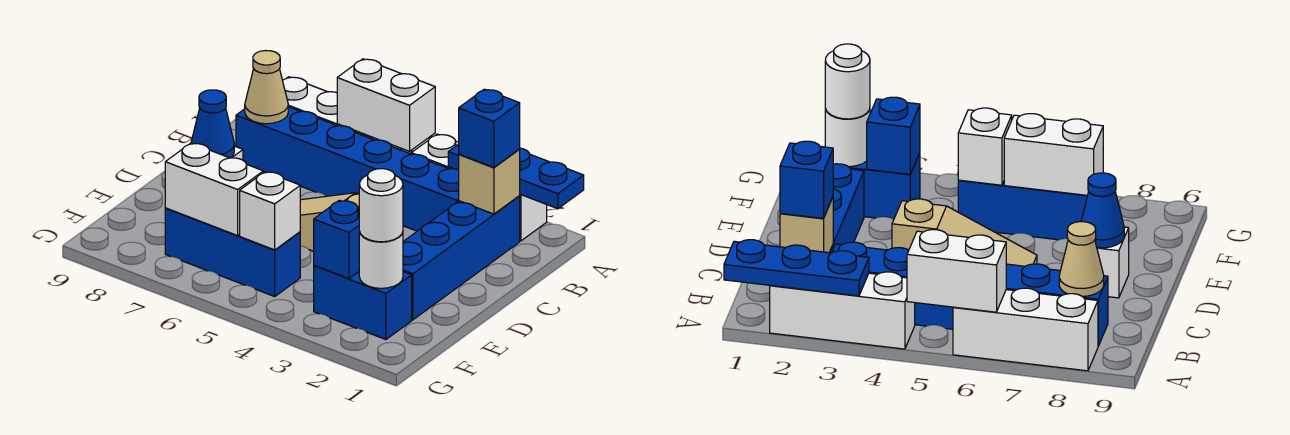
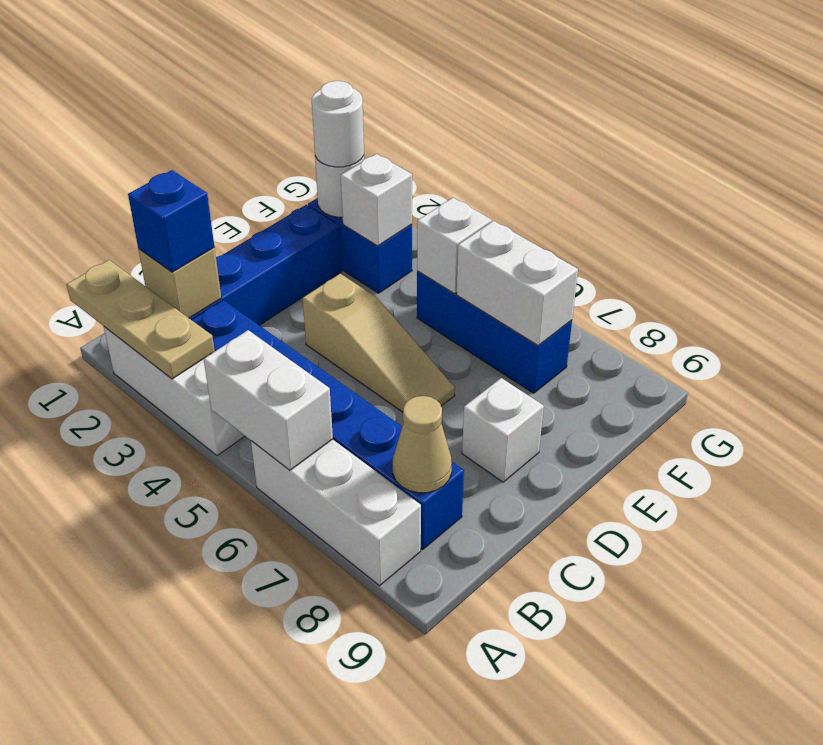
blue 1x3 plate [448,144,584,209] -> tan 1x3 plate [67,260,215,379]
blue 1x1 cone [191,90,234,158] -> none
blue 1x1 brick [314,200,359,279] -> white 1x1 brick [341,154,412,246]

